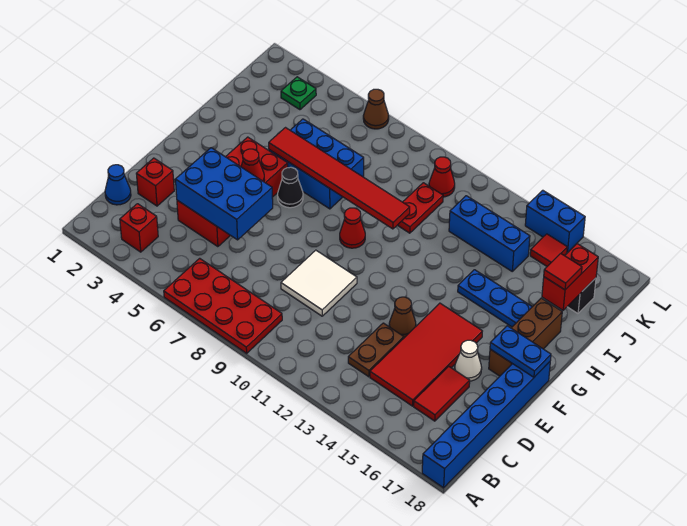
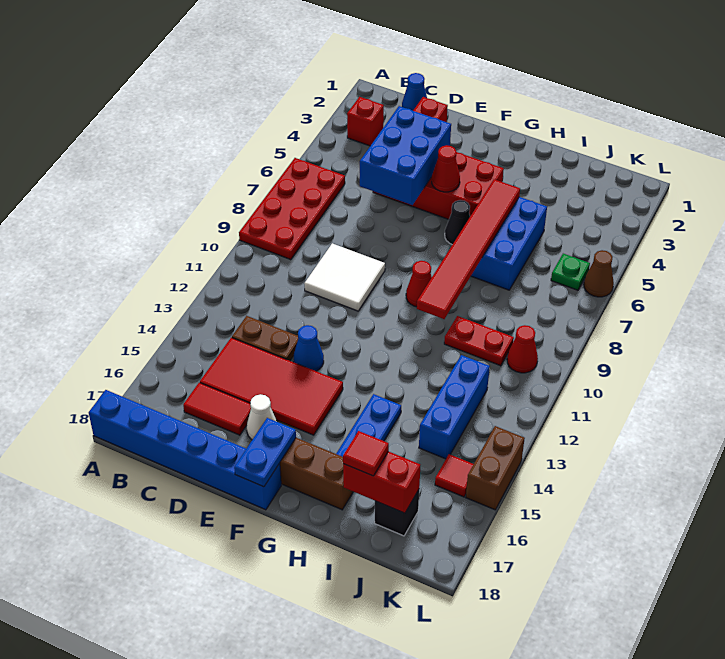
brown 1x1 cone [389,297,416,338] -> blue 1x1 cone [294,325,324,371]
green 1x1 plate [281,77,316,110] -> green 1x1 plate moved to [551,254,590,290]
blue 1x2 brick [525,190,585,252] -> brown 1x2 brick [466,426,525,510]

